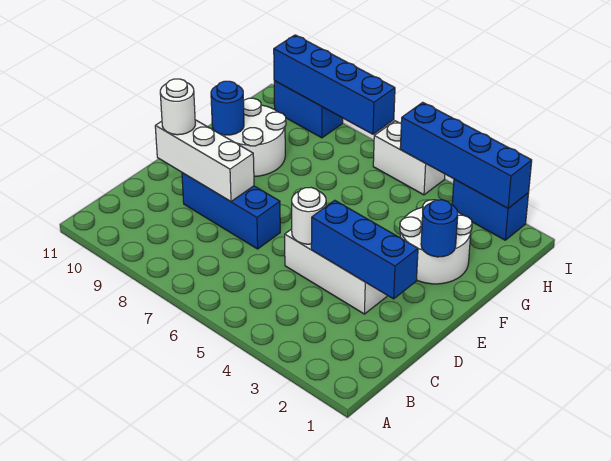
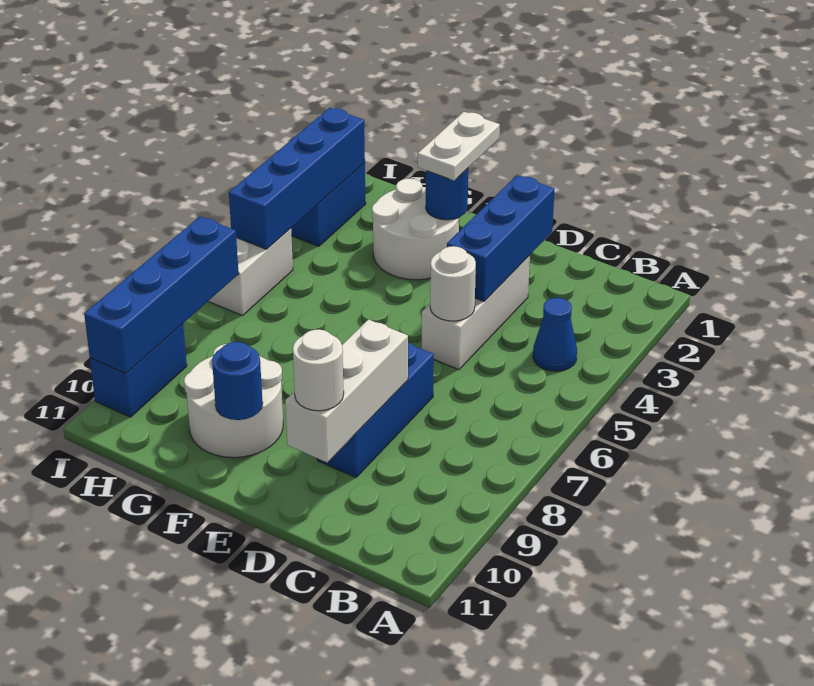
none -> blue 1x1 cone [533,298,577,371]
none -> white 1x2 plate [418,112,500,181]

